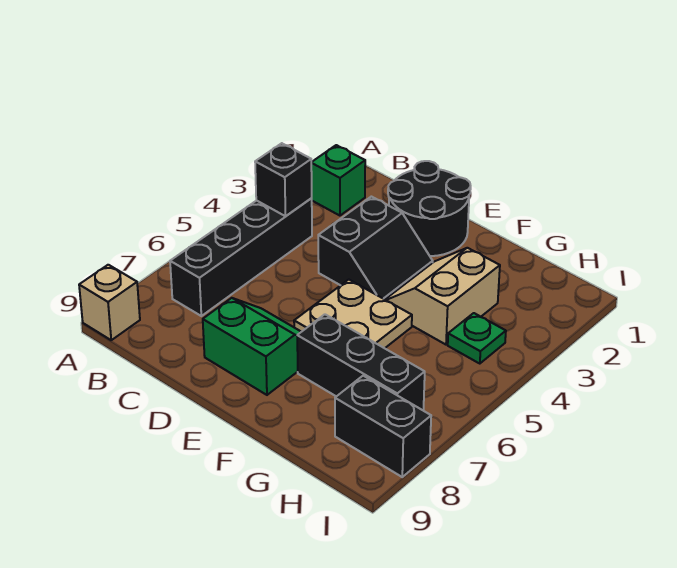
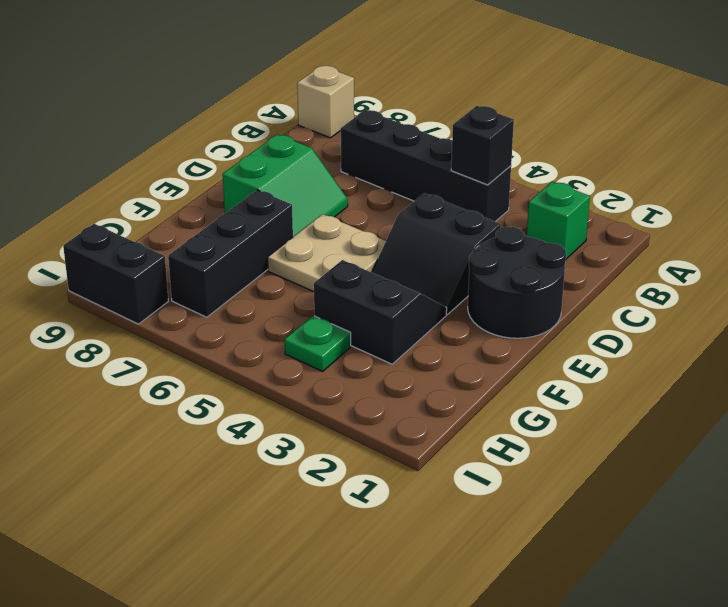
tan 2x2 slope [385,248,500,345] -> black 2x2 slope [314,260,447,364]
black 1x2 brick [335,376,431,477] -> black 1x2 brick turned to [63,224,168,324]

